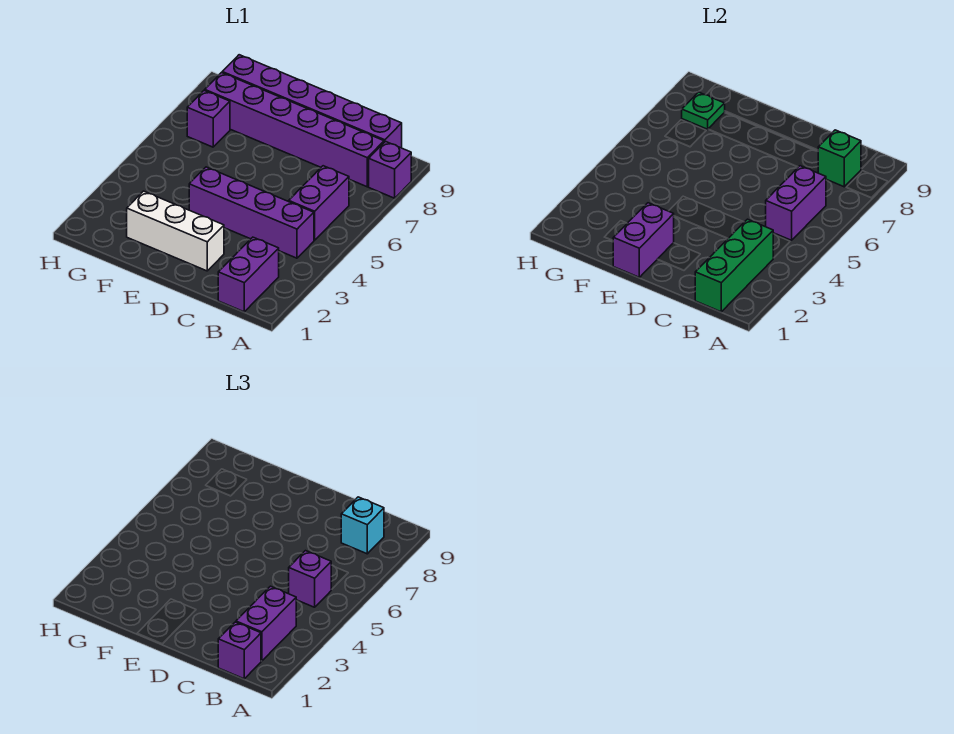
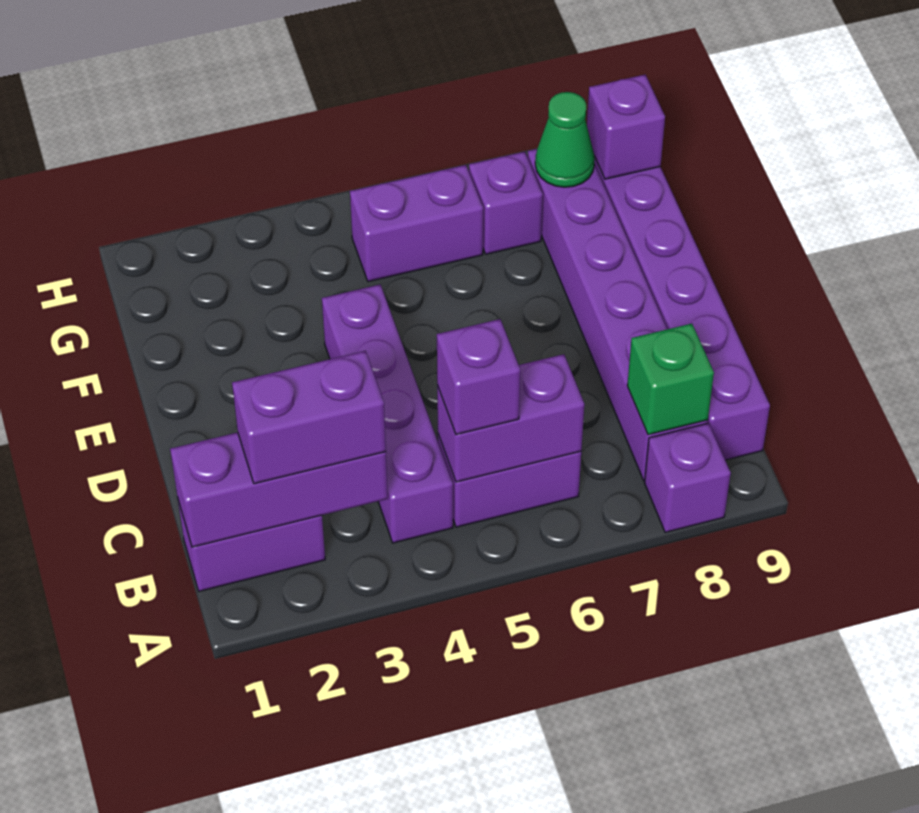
green 1x3 brick [695,219,773,312] -> purple 1x3 brick [170,432,388,547]
purple 1x1 brick [218,622,261,679] -> purple 1x1 brick moved to [587,75,665,179]
cyan 1x1 brick [341,497,384,554] -> none
white 1x3 brick [127,191,224,271] -> none
purple 1x2 brick [613,203,674,277] -> purple 1x2 brick moved to [350,165,483,282]
green 1x1 plate [682,92,725,129] -> green 1x1 cone [535,92,595,187]

